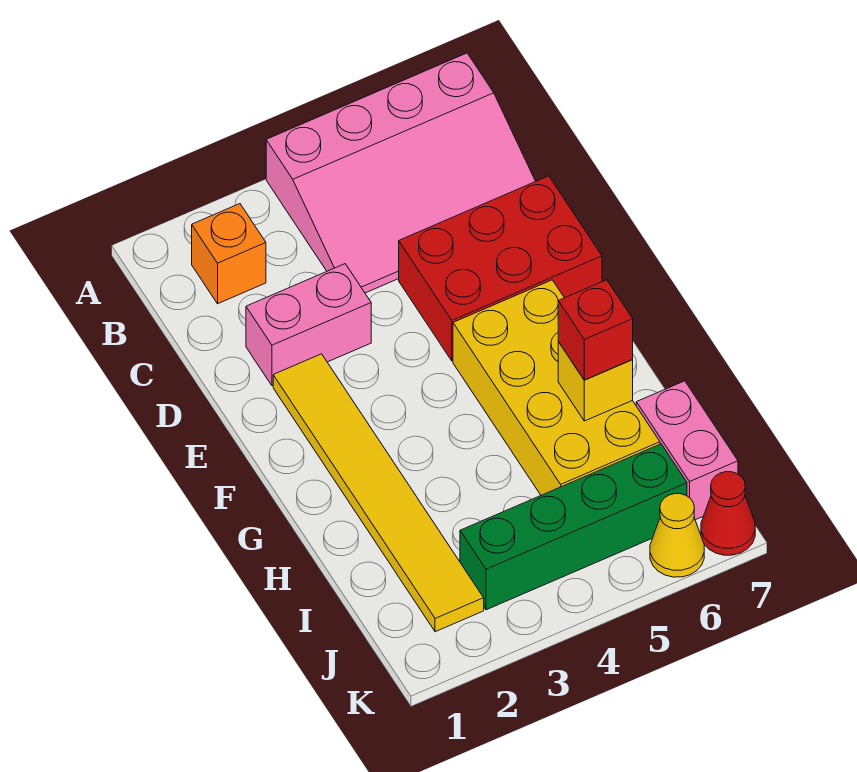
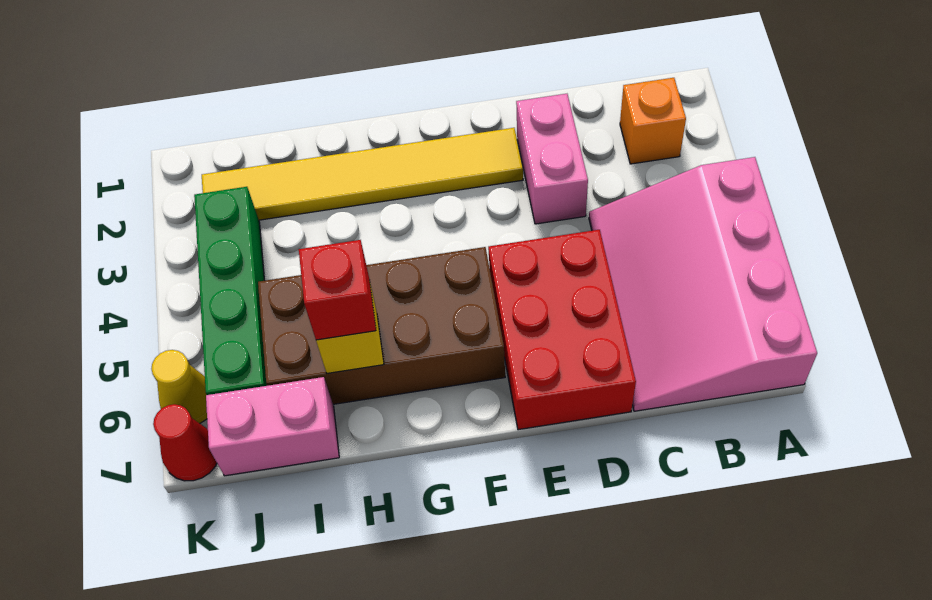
yellow 2x4 brick [453,280,660,495] -> brown 2x4 brick [258,247,505,404]

